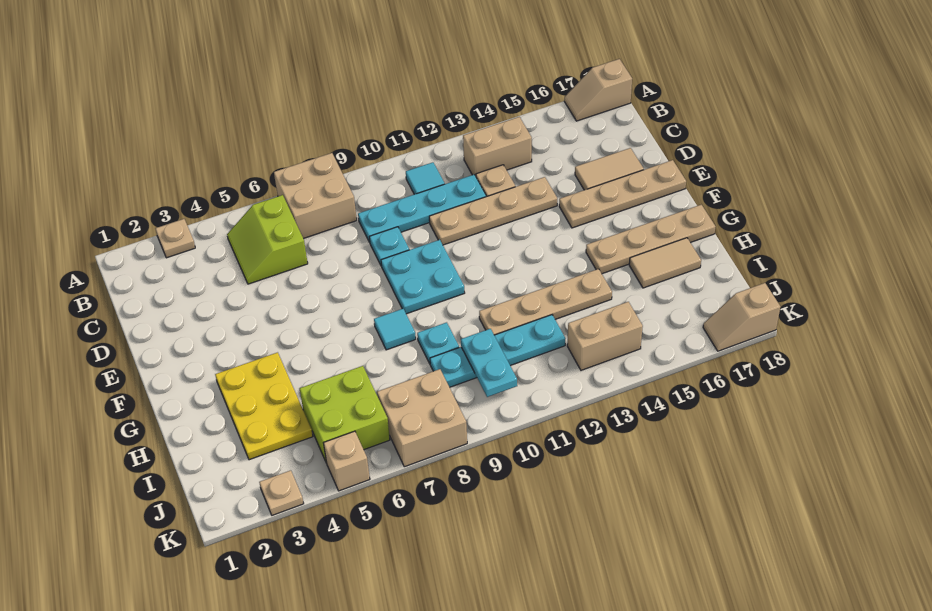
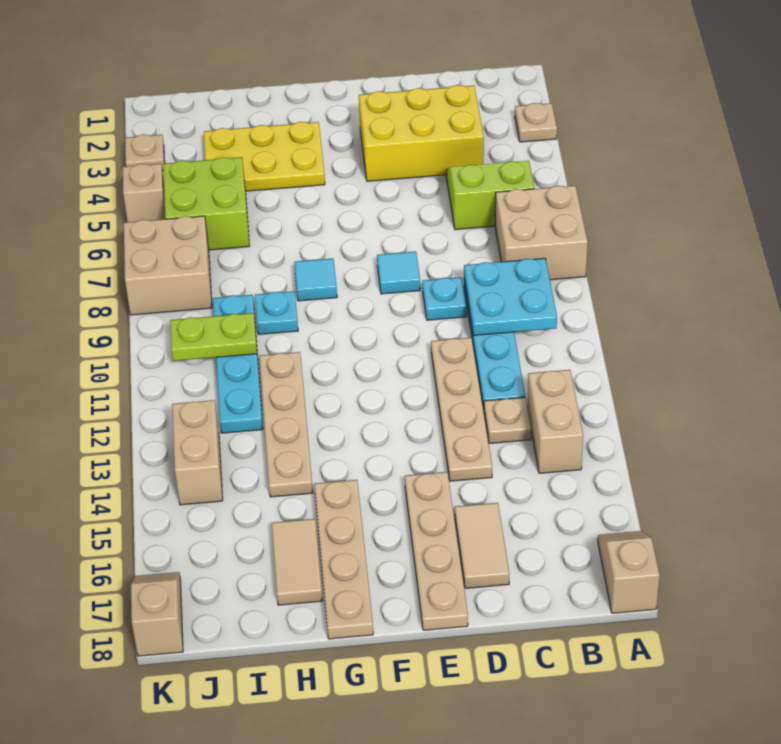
cyan 1x1 tile [406,162,445,194] -> cyan 1x1 tile moved to [377,252,420,294]
none -> yellow 2x3 brick [359,85,484,181]
cyan 2x2 plate [381,240,465,314] -> cyan 2x2 plate moved to [464,258,557,336]
cyan 1x2 plate [461,329,517,397] -> lime 1x2 plate [170,313,257,361]

